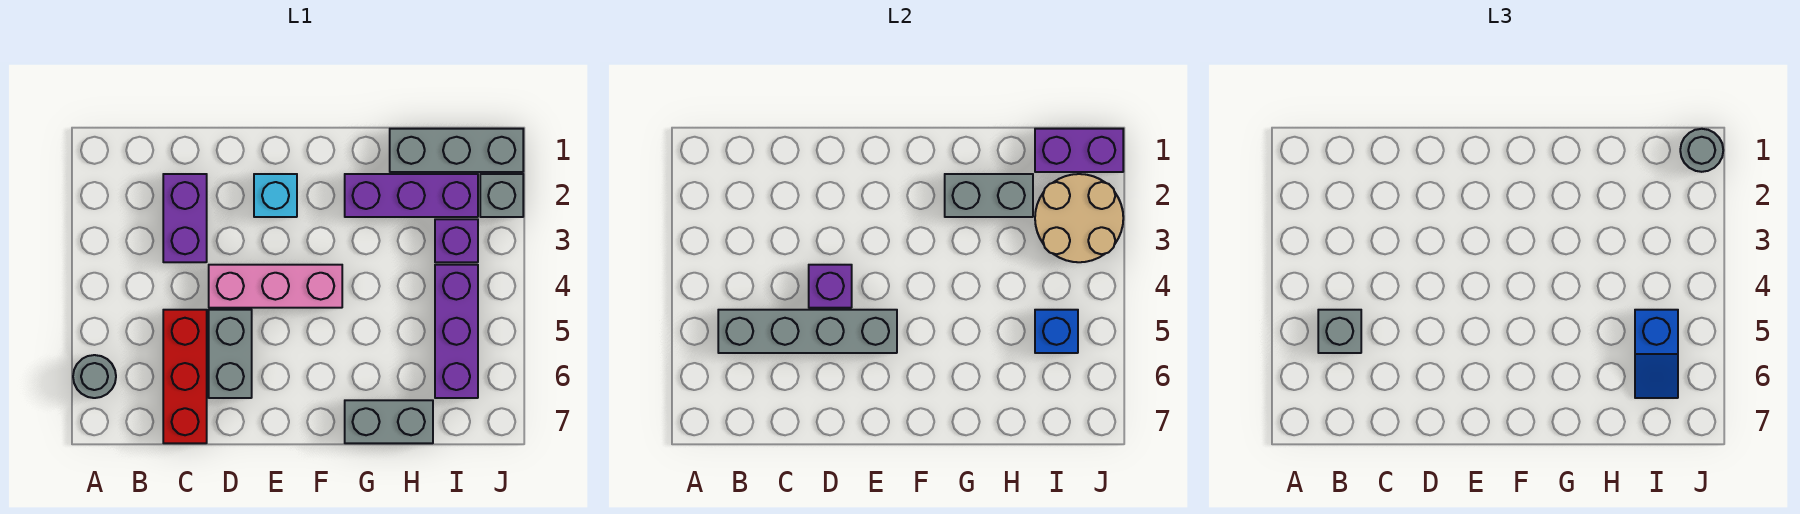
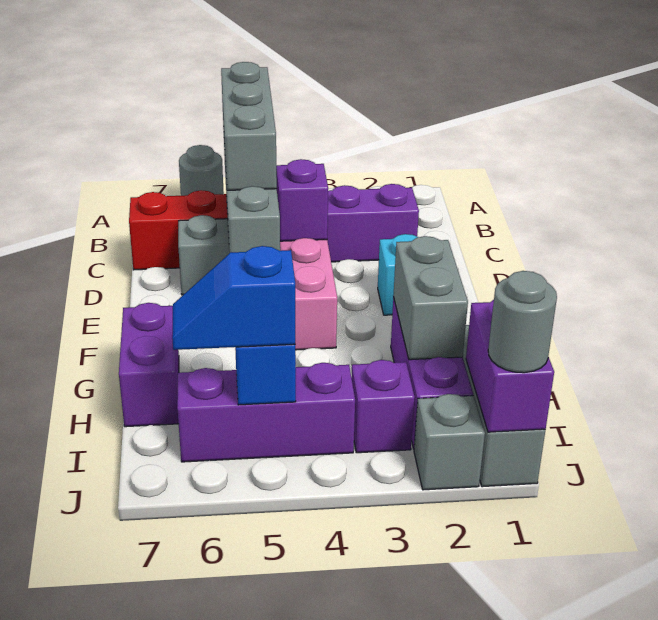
grey 1x1 brick [1318,310,1361,353] -> grey 1x3 brick [221,62,277,190]
grey 1x2 brick [345,400,433,443] -> purple 1x2 brick [119,303,179,427]
tan 2x2 round brick [1035,174,1123,262] -> none

